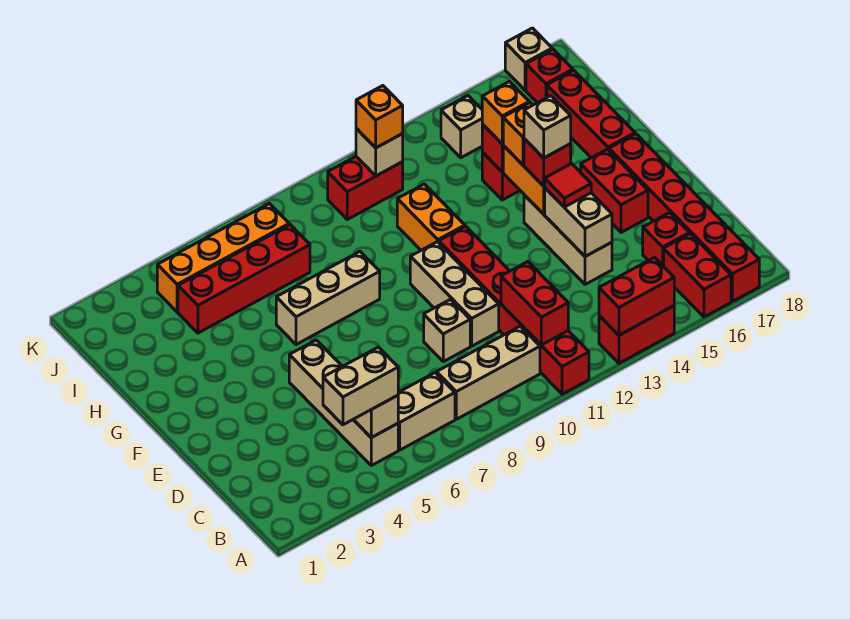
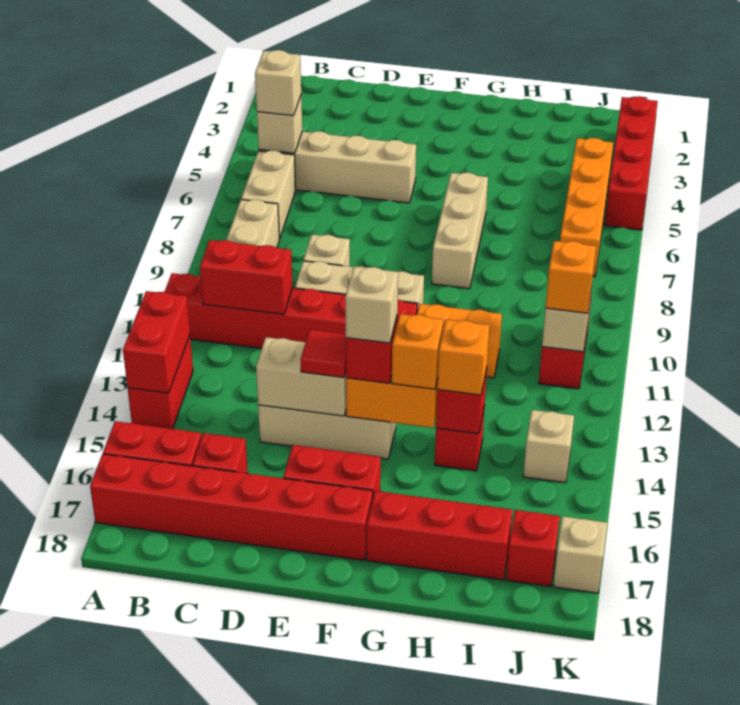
tan 1x2 brick [323,347,398,425] -> tan 1x1 brick [255,50,301,116]
red 1x4 brick [178,225,310,333] -> red 1x4 brick moved to [605,96,658,230]

